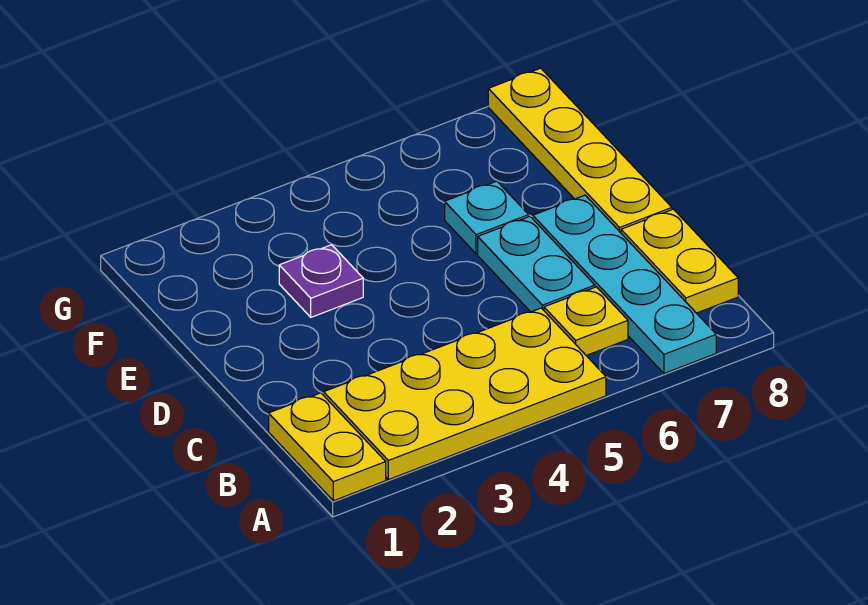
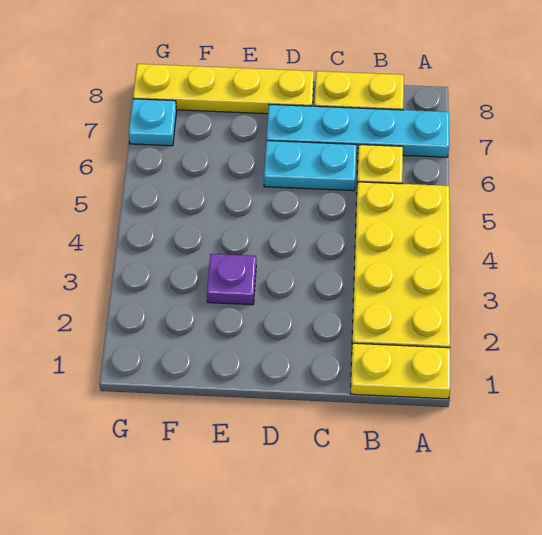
cyan 1x1 plate [445,181,529,254] -> cyan 1x1 plate moved to [128,99,177,146]

